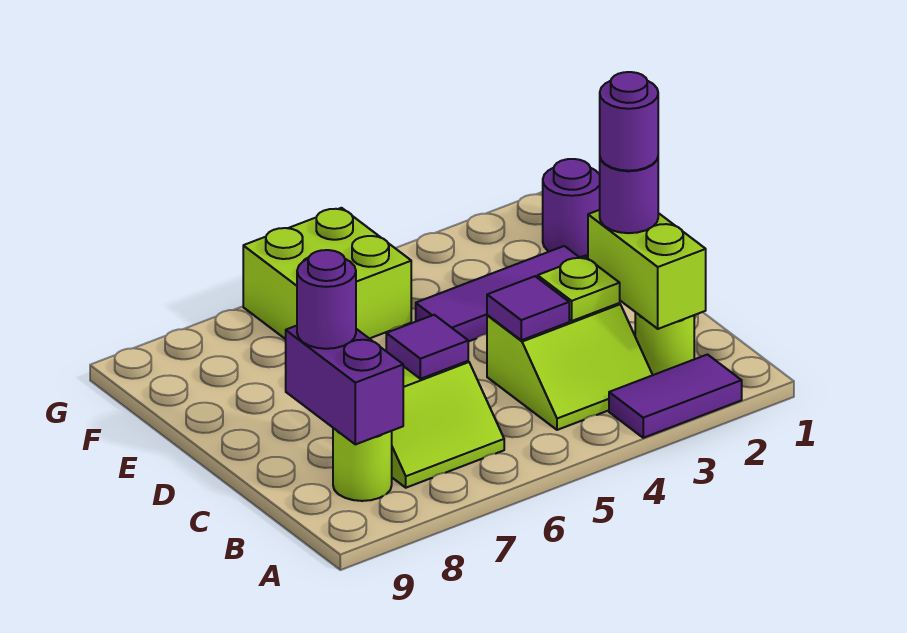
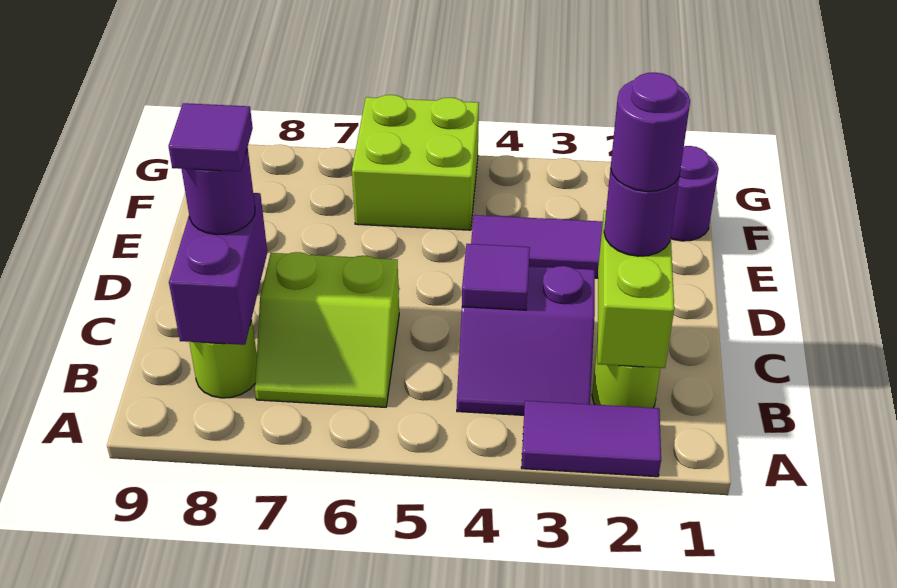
lime 2x2 slope [487,303,652,430] -> purple 2x2 slope [457,266,595,415]
lime 1x1 plate [538,257,620,321] -> none
purple 1x1 tile [386,315,468,379] -> purple 1x1 tile moved to [168,103,253,172]

